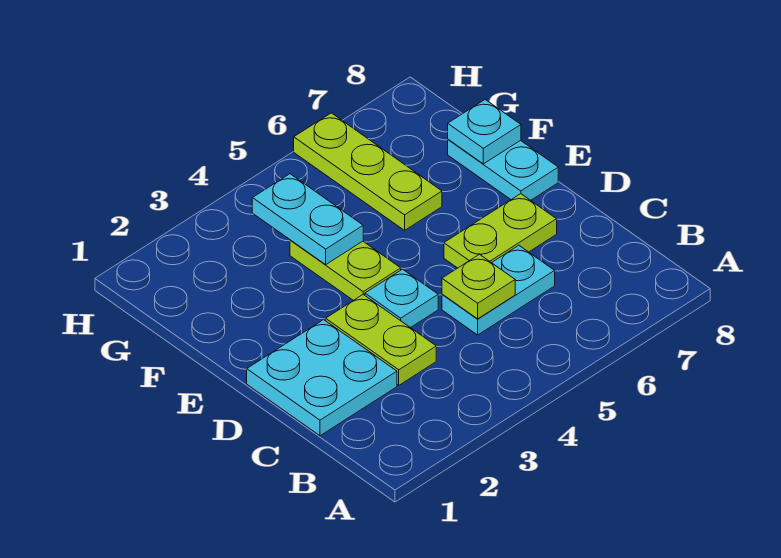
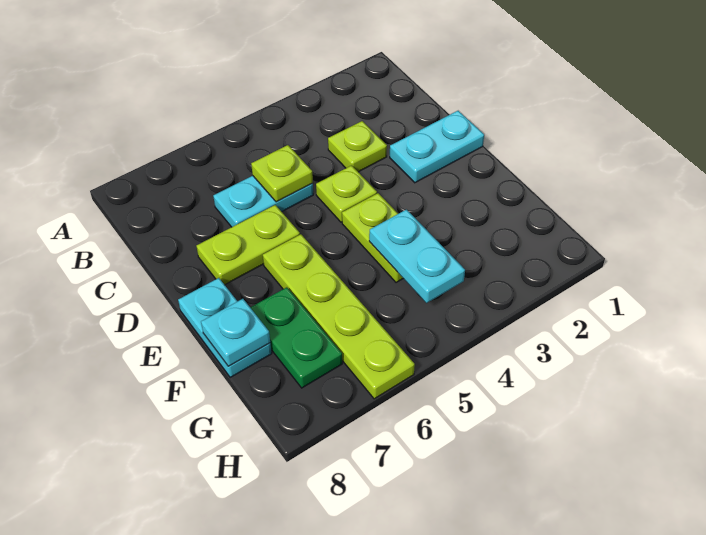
cyan 2x2 plate [247,320,397,436] -> cyan 1x2 plate [390,111,484,183]
lime 1x2 plate [326,295,436,385] -> lime 1x1 plate [328,121,387,172]
cyan 1x1 plate [365,269,438,328] -> lime 1x1 plate [316,165,377,222]
lime 1x3 plate [294,113,442,230] -> lime 1x4 plate [263,234,415,399]
none -> green 1x2 plate [250,287,342,388]

